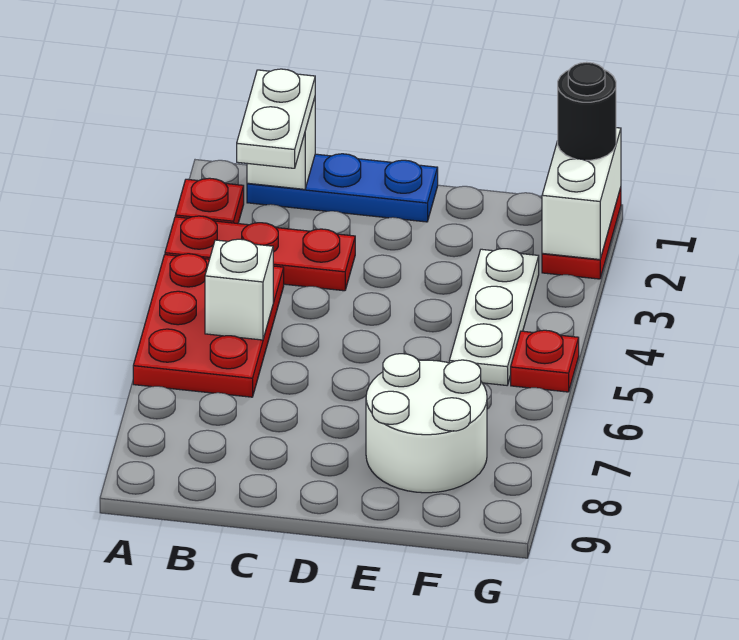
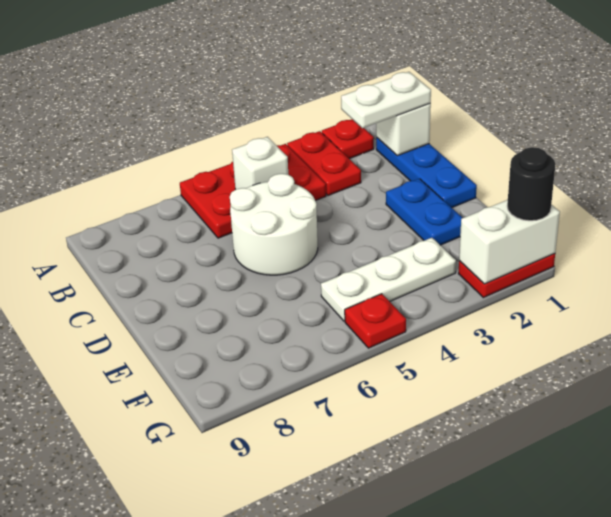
red 1x3 plate [165,216,355,291] -> red 1x2 plate [287,131,361,195]
none -> blue 1x2 plate [386,179,462,245]
white 2x2 round brick [366,354,487,493] -> white 2x2 round brick moved to [230,174,318,275]

